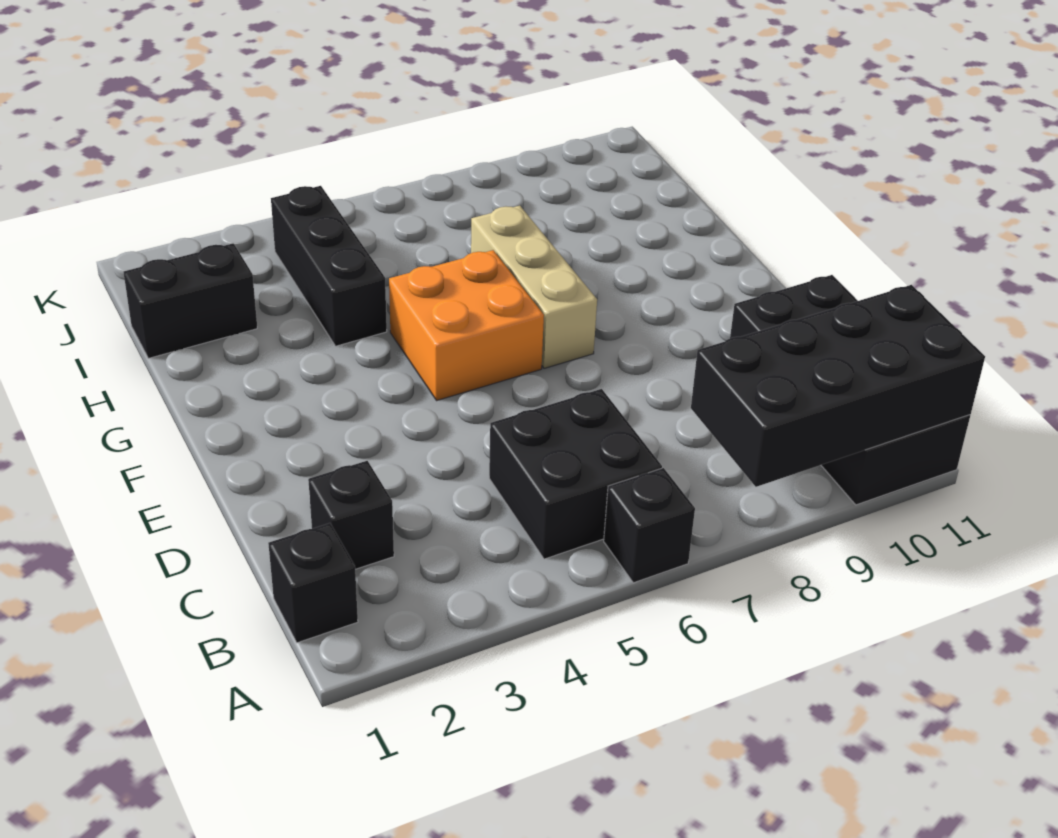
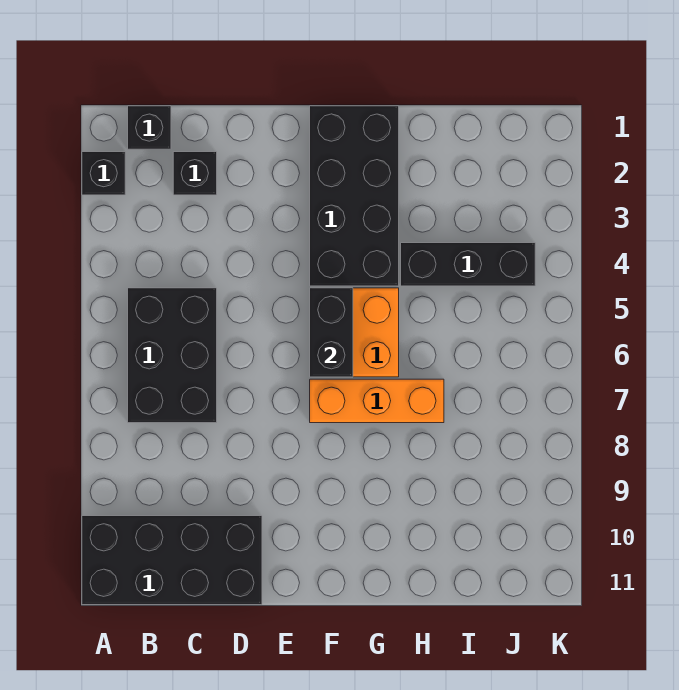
black 1x1 brick [604,468,695,583] -> black 1x1 brick moved to [82,152,125,195]
black 2x4 brick [691,285,985,487] -> black 2x4 brick moved to [310,106,399,286]
black 2x2 brick [489,389,662,559] -> black 2x3 brick [128,288,217,423]
tan 1x3 brick [471,206,597,368] -> orange 1x3 brick [310,379,444,423]
black 1x2 brick [123,243,257,358] -> black 1x2 brick moved to [310,288,353,377]

